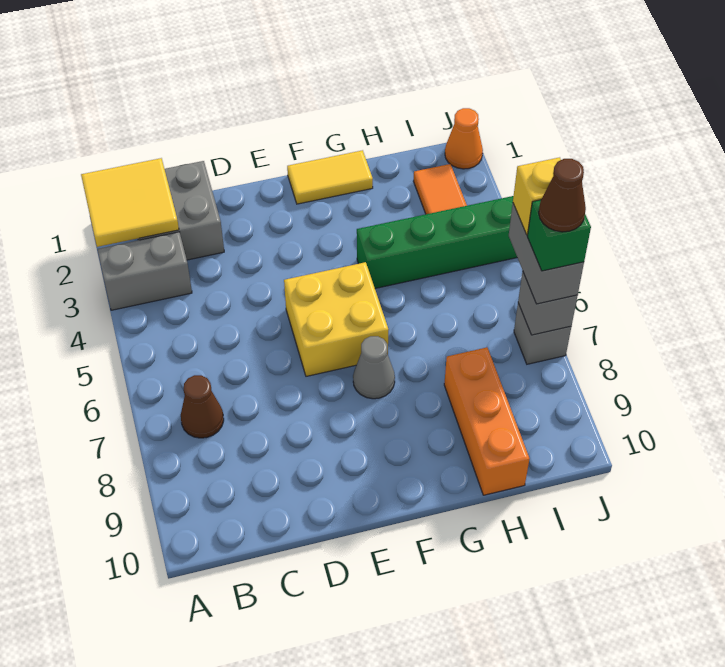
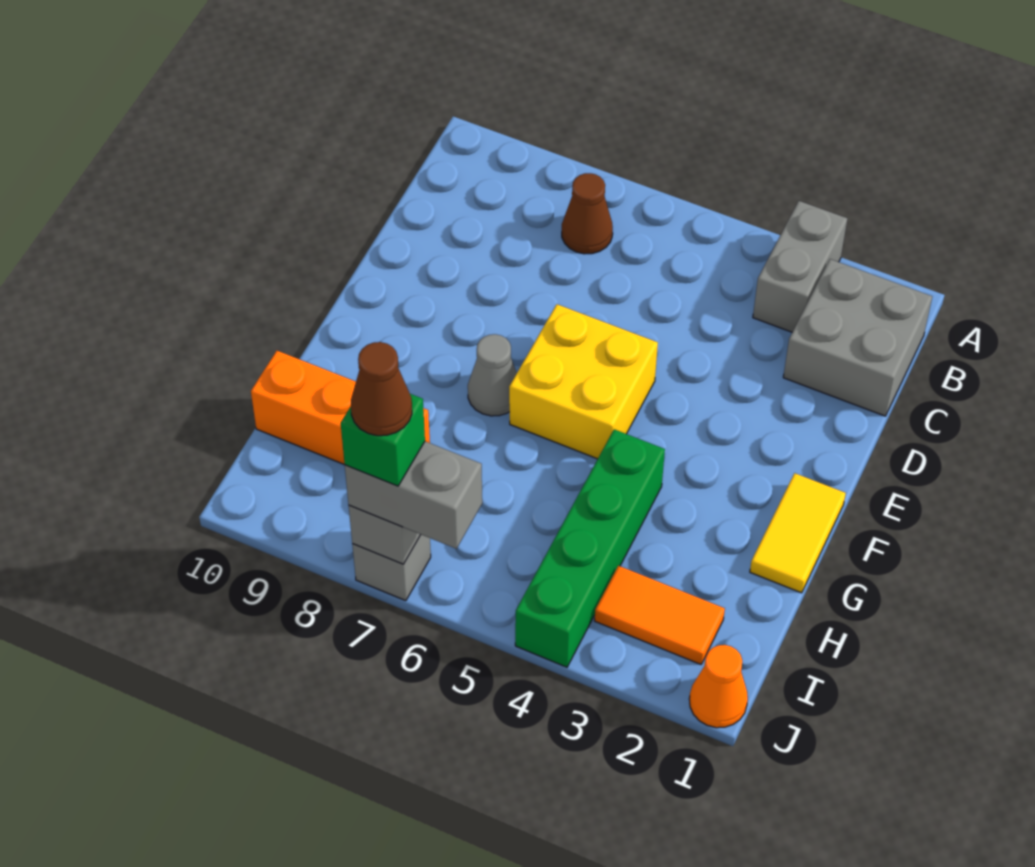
yellow 2x2 tile [81,158,179,247] -> none
yellow 1x1 brick [513,157,561,235] -> none

